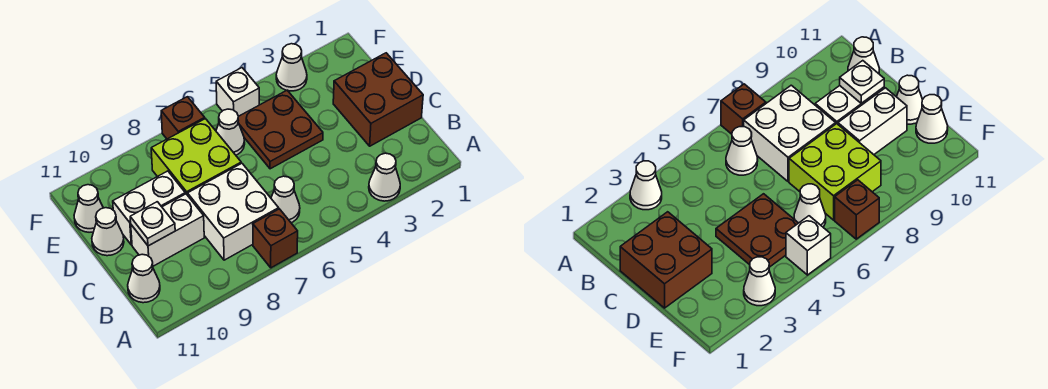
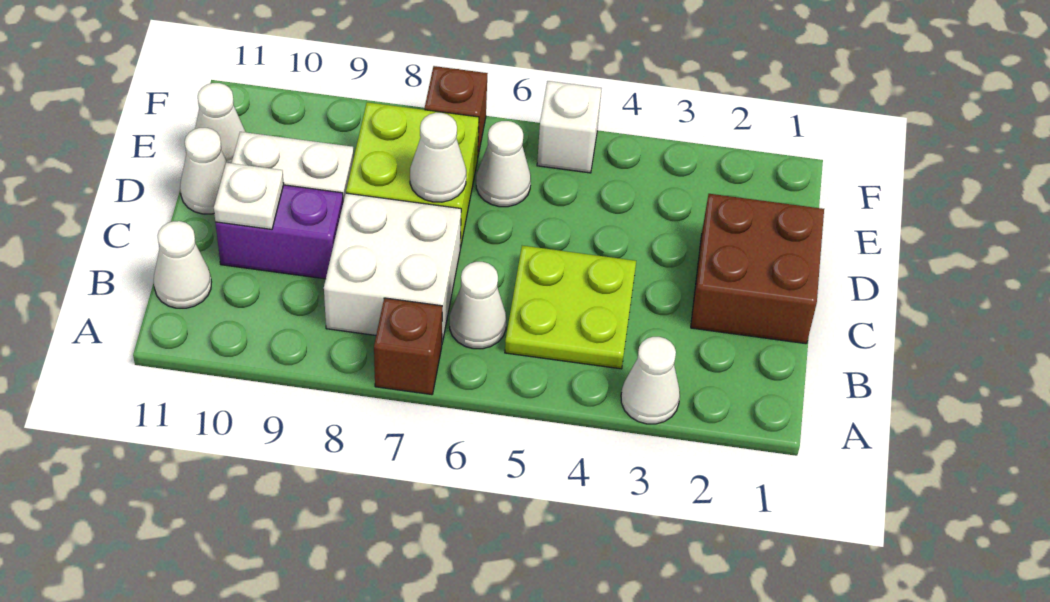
none -> lime 2x2 plate [505,246,636,369]
white 1x2 brick [131,194,204,266] -> purple 1x2 brick [215,185,343,279]
brown 2x2 plate [238,90,323,169] -> none
white 1x1 cone [276,44,307,91] -> white 1x1 cone moved to [410,113,466,202]

